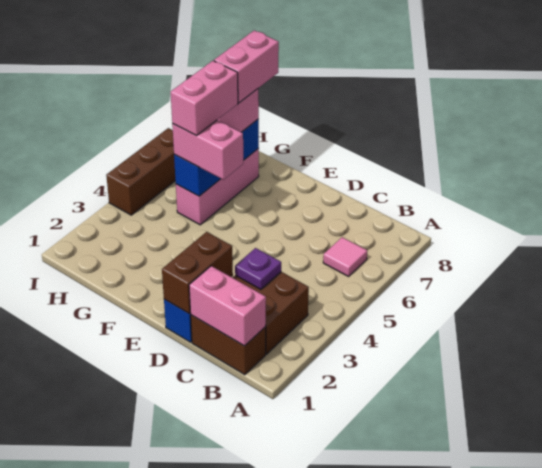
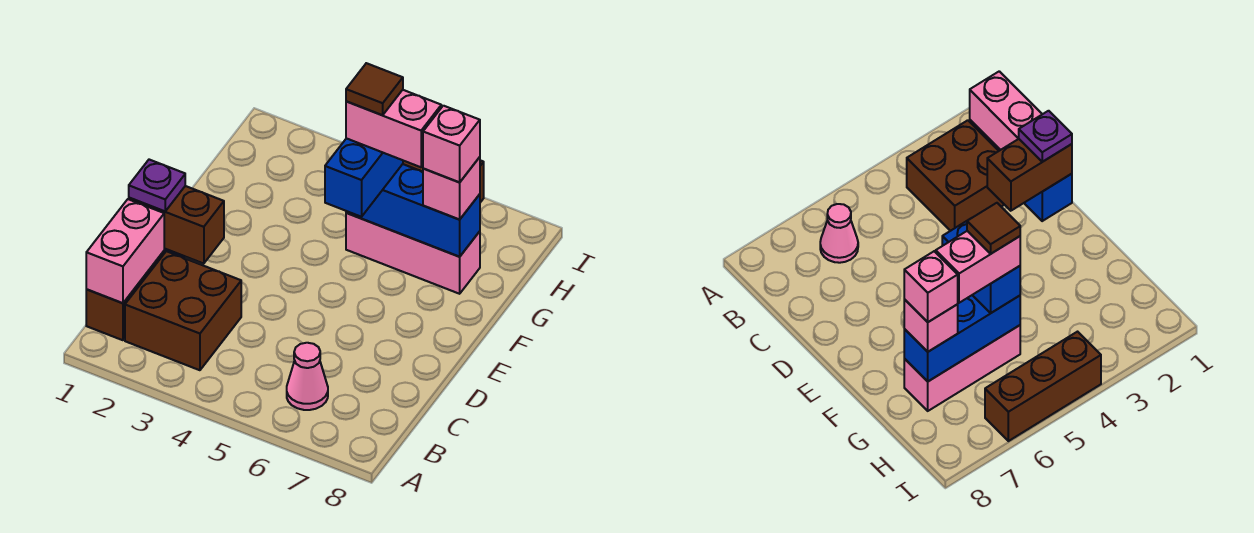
pink 1x1 tile [323,237,367,276] -> pink 1x1 cone [287,343,328,410]
purple 1x1 plate [235,248,281,289] -> purple 1x1 plate moved to [129,160,185,211]
pink 1x2 brick [172,120,243,180] -> blue 1x2 brick [325,138,403,217]
none -> brown 1x1 tile [346,63,403,115]
pink 1x2 brick [214,30,279,103] -> pink 1x1 brick [423,106,480,182]

